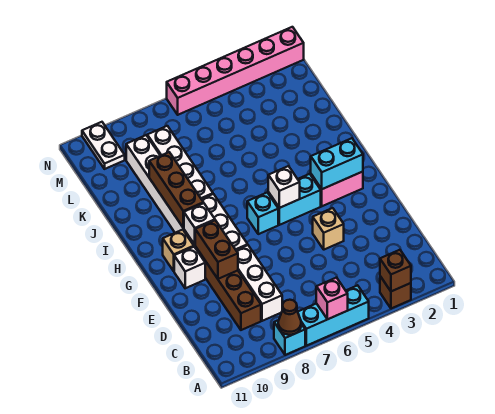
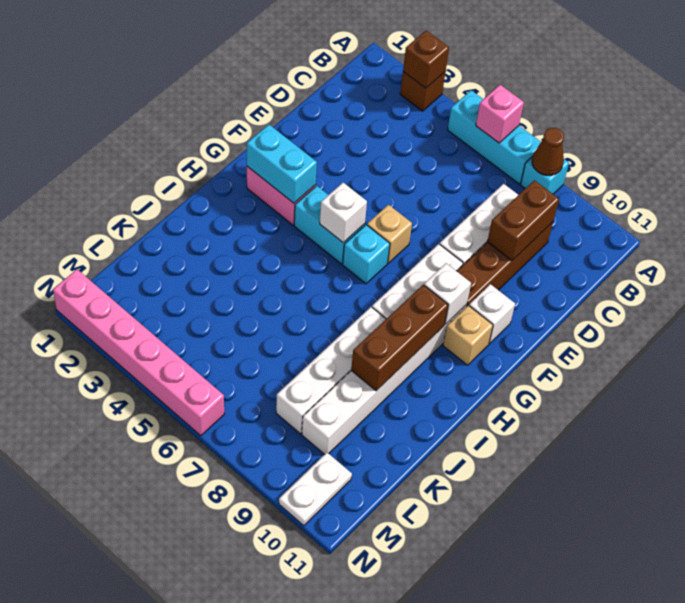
tan 1x1 brick [313,208,344,250] -> tan 1x1 brick moved to [367,205,412,263]
brown 1x2 brick [195,220,238,279] -> brown 1x2 brick moved to [487,180,559,261]

